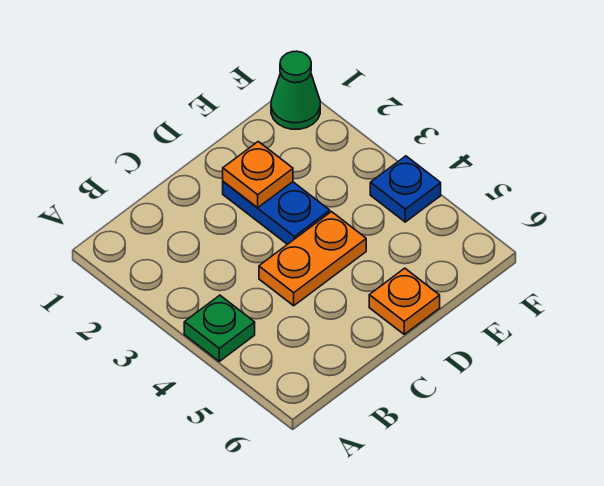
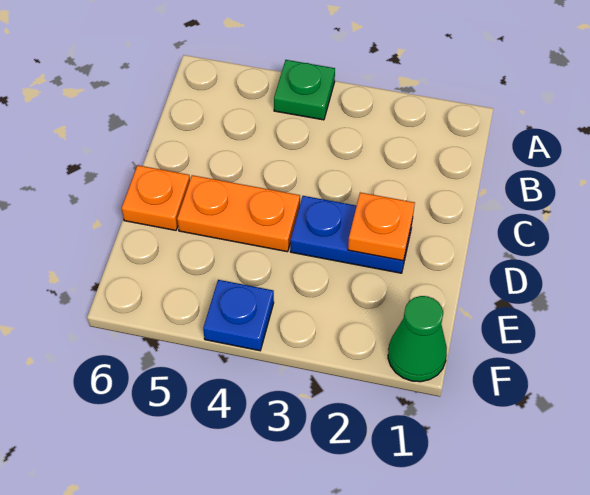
orange 1x2 plate [259,212,366,306] -> orange 1x2 plate turned to [177,175,300,252]

